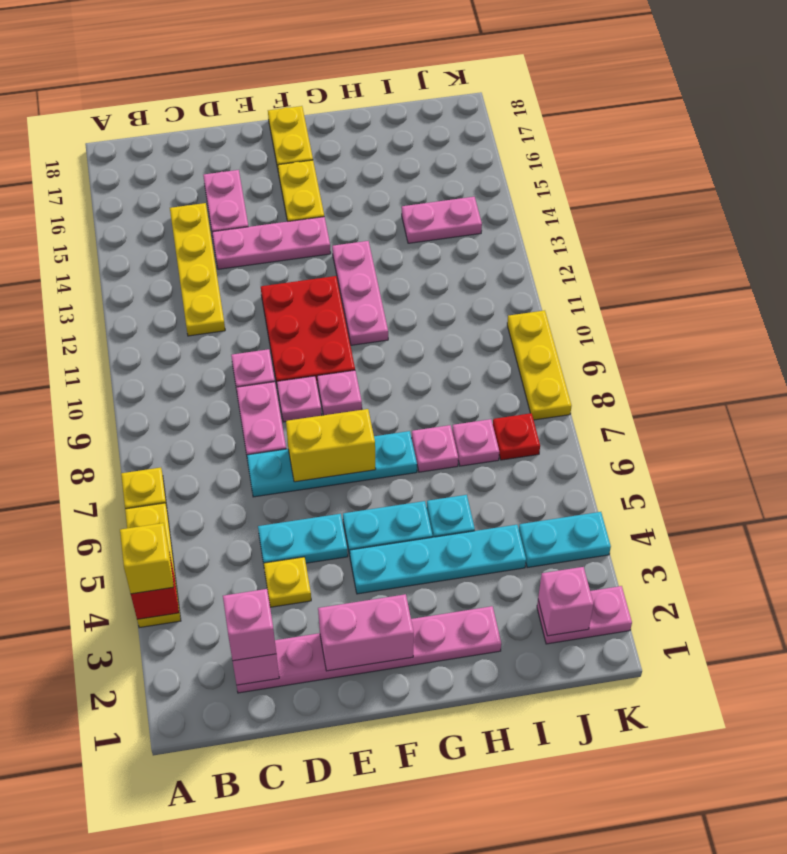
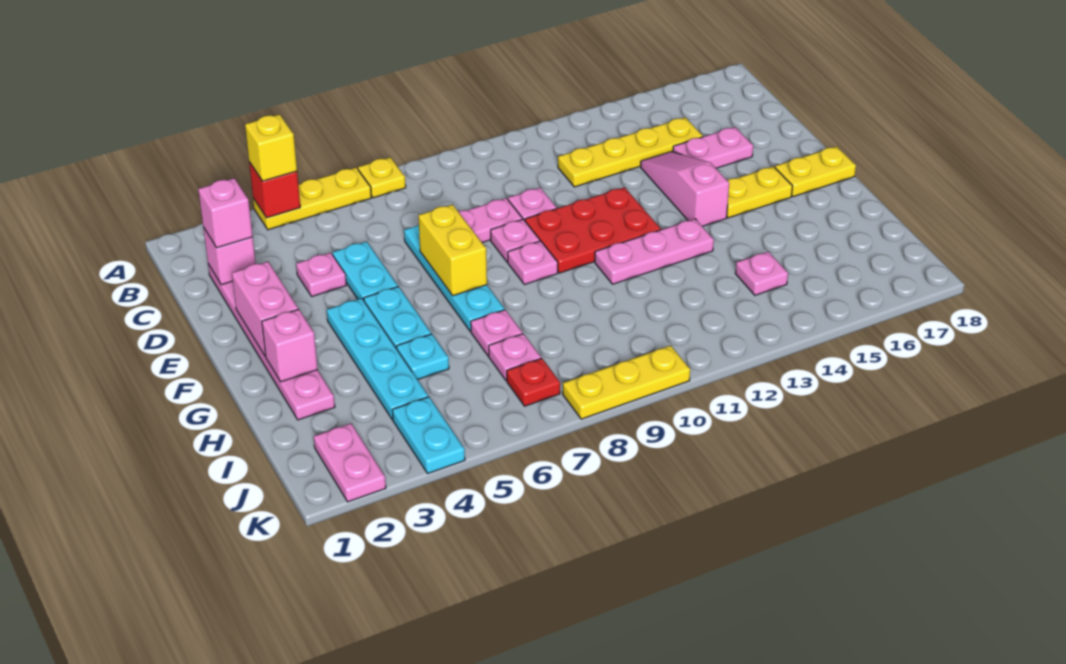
yellow 1x1 plate [264,557,311,607] -> pink 1x1 plate [296,253,346,296]
pink 1x3 plate [212,217,331,269] -> pink 1x3 slope [641,152,729,226]
pink 1x2 plate [402,197,482,243] -> pink 1x1 plate [735,252,788,295]
pink 1x1 brick [538,567,594,636] -> pink 1x1 brick moved to [262,309,318,382]

